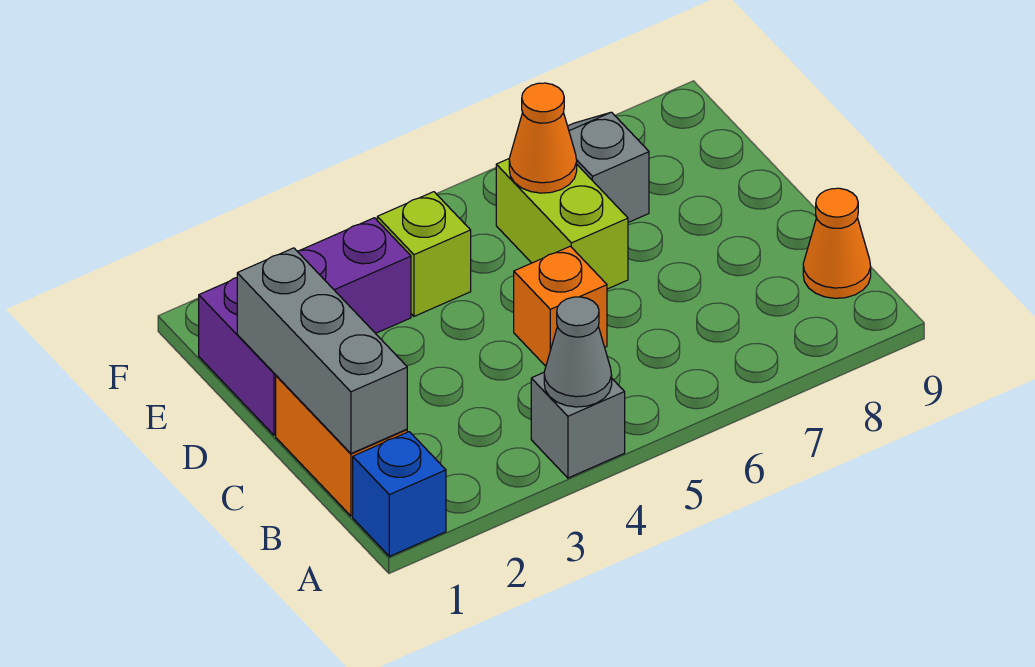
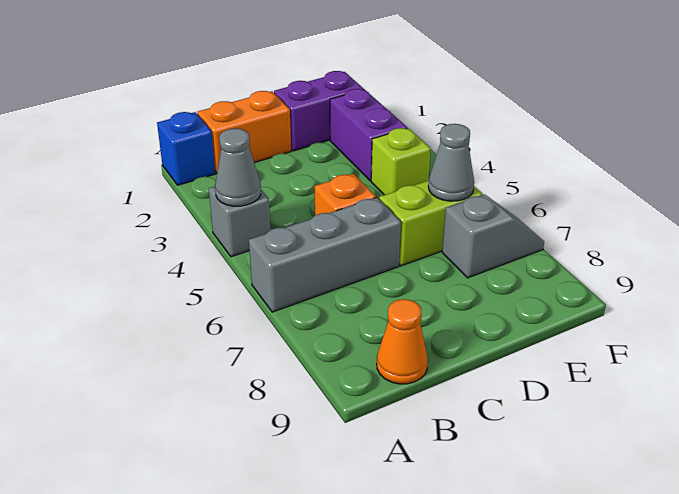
grey 1x3 brick [237,248,407,453] -> grey 1x3 brick moved to [249,198,401,312]
orange 1x1 cone [509,83,577,193] -> grey 1x1 cone [428,124,474,201]

